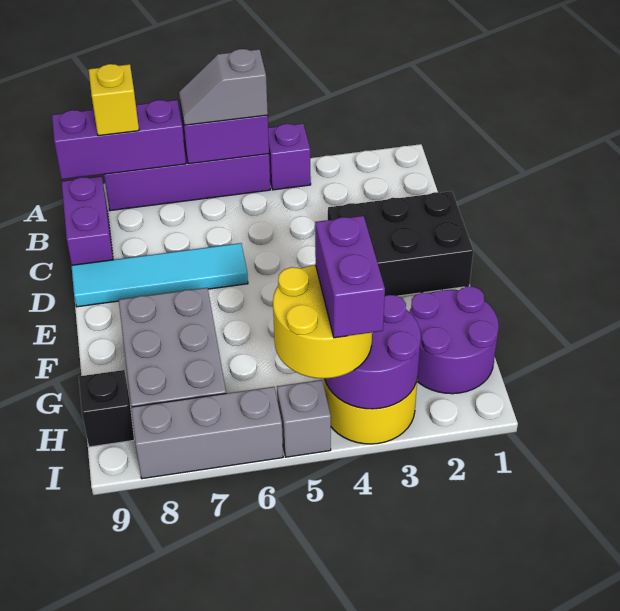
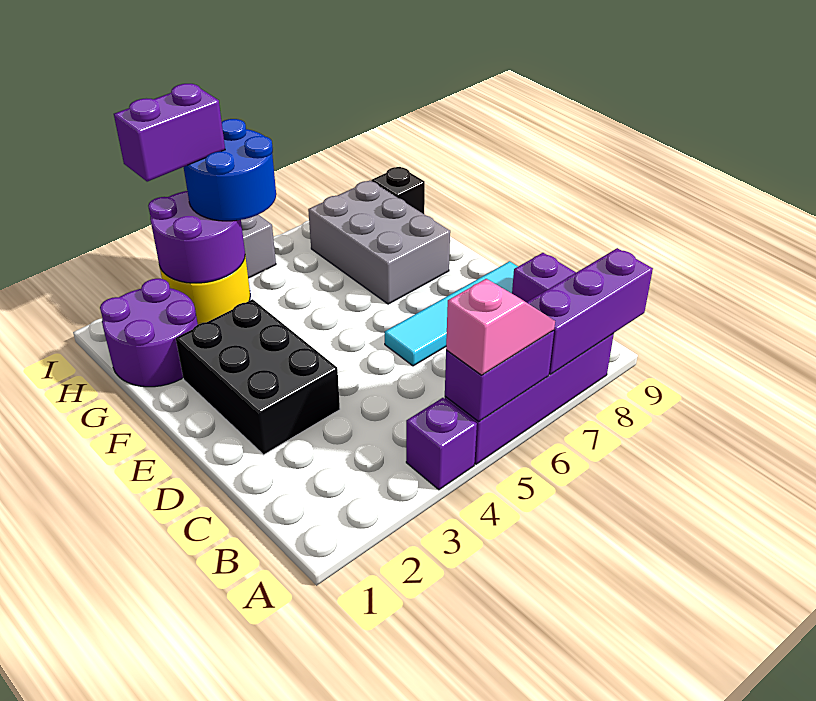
grey 1x2 slope [179,49,268,125] -> pink 1x2 slope [446,279,555,375]
yellow 1x1 brick [89,64,139,136] -> none
black 2x3 brick [328,191,473,296] -> black 2x3 brick turned to [176,299,340,455]
yellow 2x2 round brick [273,265,372,379] -> blue 2x2 round brick [184,119,276,221]
purple 1x2 brick [315,216,385,338] -> purple 1x2 brick turned to [114,84,225,182]
grey 1x3 brick [131,387,283,479] -> none

